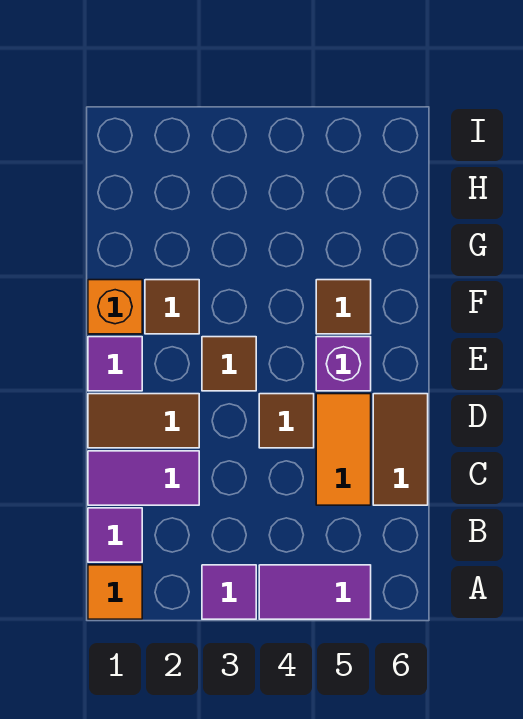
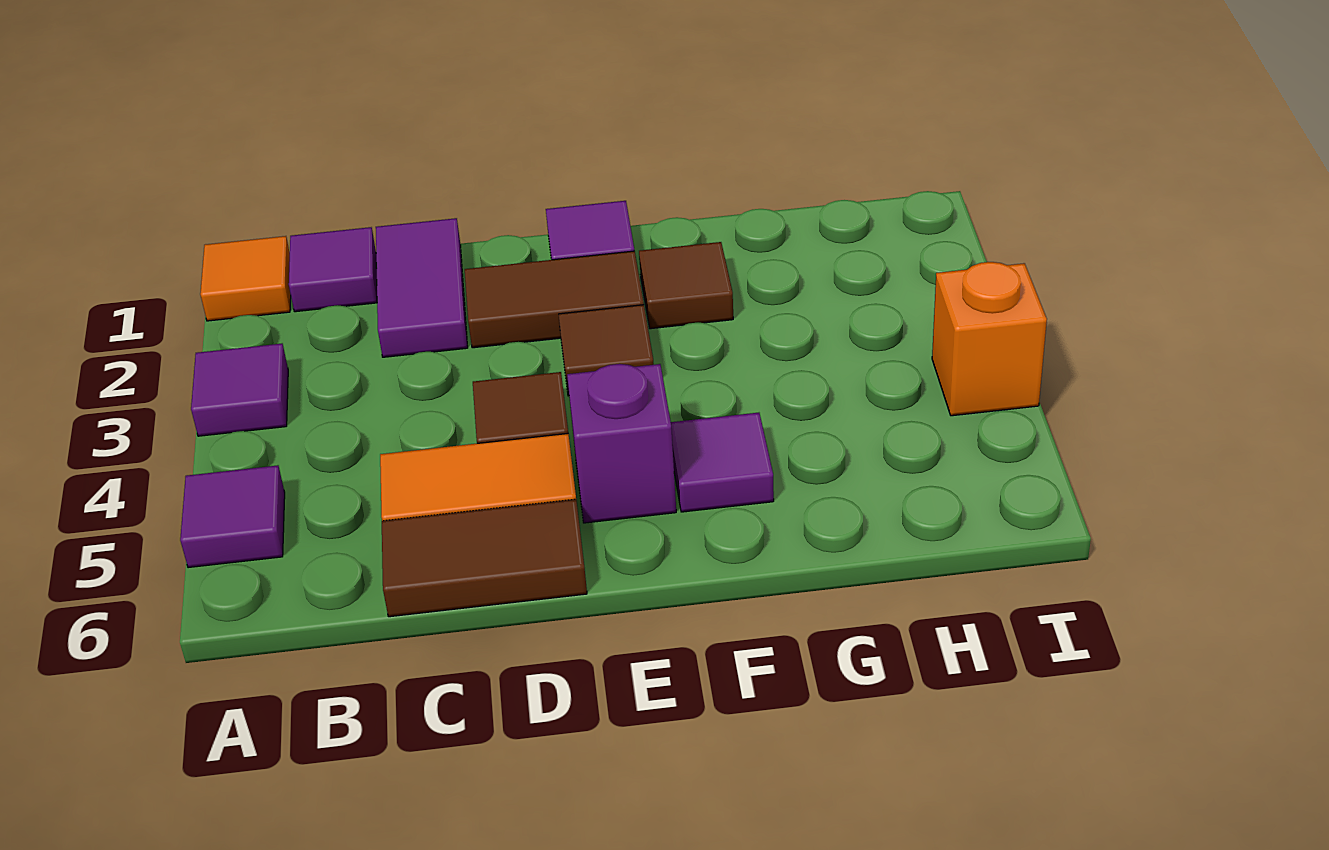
purple 1x2 tile [259,565,371,619] -> purple 1x1 tile [180,465,285,568]
brown 1x2 tile [88,394,199,448] -> brown 1x2 tile turned to [465,251,644,348]
orange 1x1 brick [88,280,142,334] -> orange 1x1 brick moved to [932,262,1047,416]
brown 1x1 tile [316,280,371,334] -> purple 1x1 tile [671,413,774,512]

